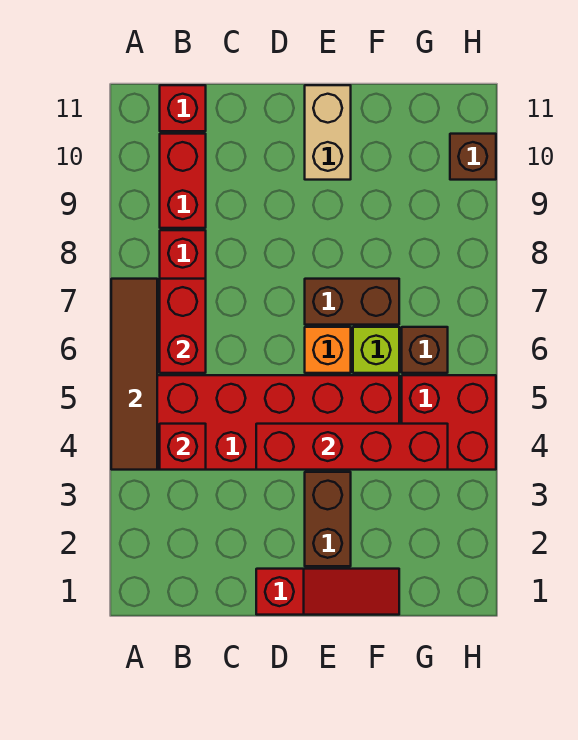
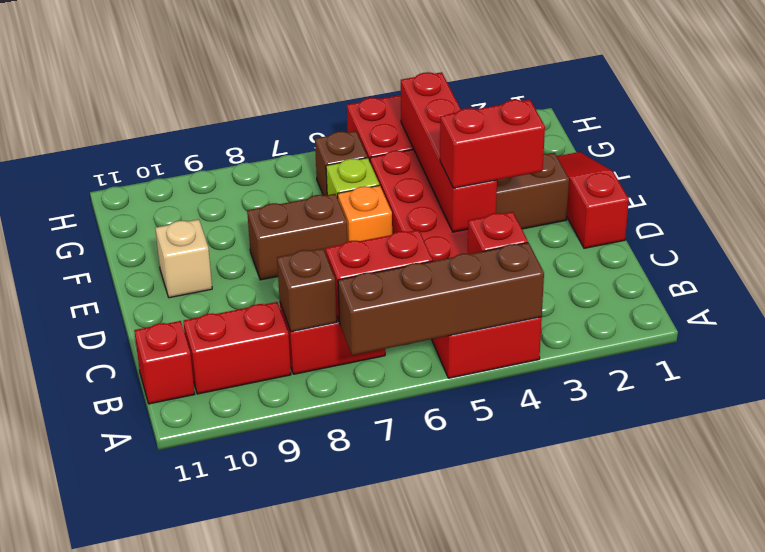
brown 1x4 tile [111,279,157,470] -> brown 1x4 brick [338,243,544,355]
none -> red 1x2 brick [440,99,545,188]
brown 1x2 brick [305,279,399,325] -> brown 1x2 brick turned to [247,194,347,280]
tan 1x2 brick [305,85,351,180] -> tan 1x1 brick [155,219,212,298]
brown 1x1 brick [450,134,496,180] -> brown 1x1 brick moved to [277,248,337,332]

